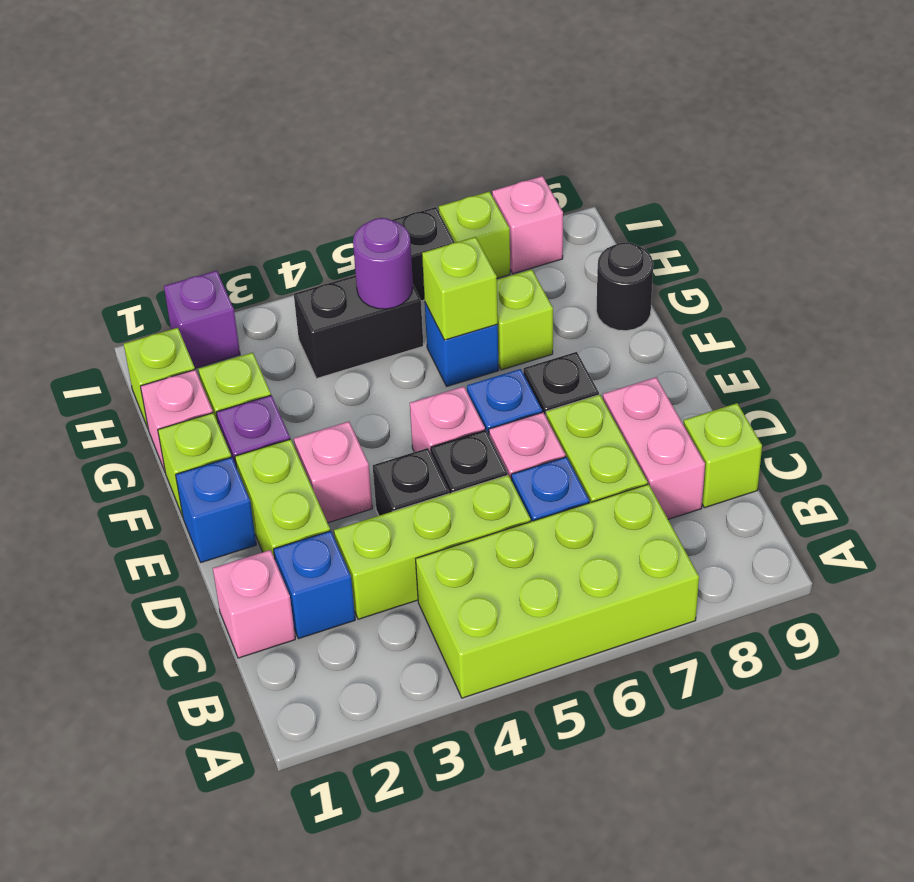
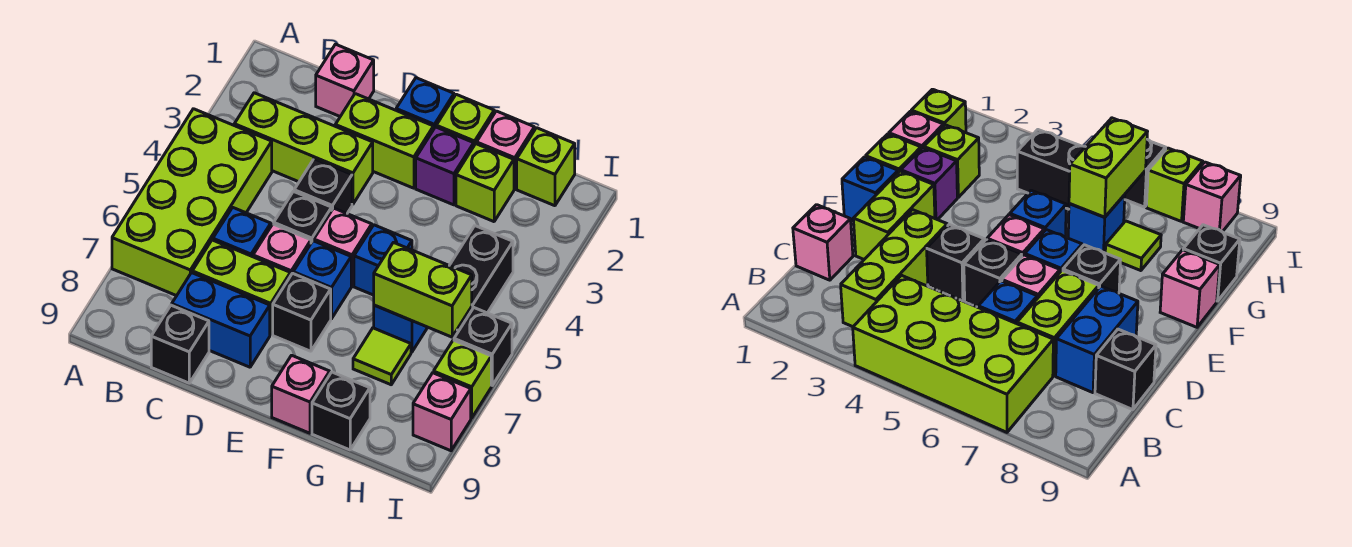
blue 1x1 brick [274,531,355,639] -> blue 1x1 brick moved to [354,225,412,295]
lime 1x3 brick [334,475,531,619] -> lime 1x3 brick turned to [234,93,373,204]
pink 1x2 brick [603,377,705,519] -> blue 1x2 brick [172,273,270,367]
lime 1x1 brick [683,403,762,508] -> black 1x1 brick [151,305,209,383]
pink 1x1 brick [294,421,372,523] -> pink 1x1 brick moved to [272,355,330,433]
lime 1x1 brick [422,237,498,340] -> lime 1x2 brick [374,243,472,337]
lime 1x1 brick [497,270,553,370] -> lime 1x1 tile [353,328,411,385]
black 1x1 round brick [596,242,653,331] -> black 1x1 brick [312,372,370,450]
purple 1x1 round brick [353,218,413,309] -> none
purple 1x1 brick [164,271,240,368] -> none

